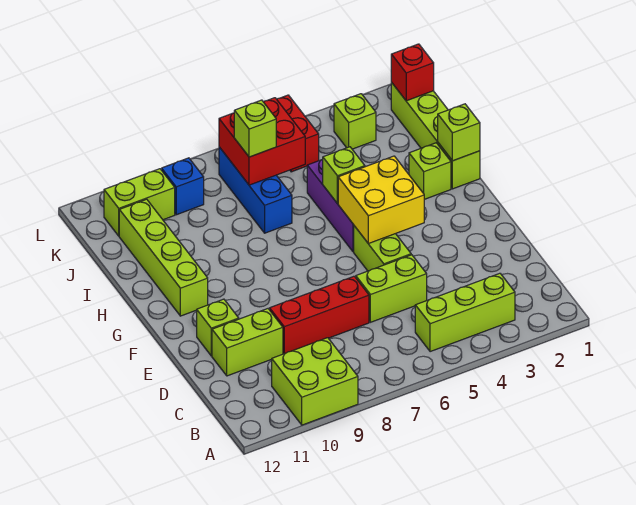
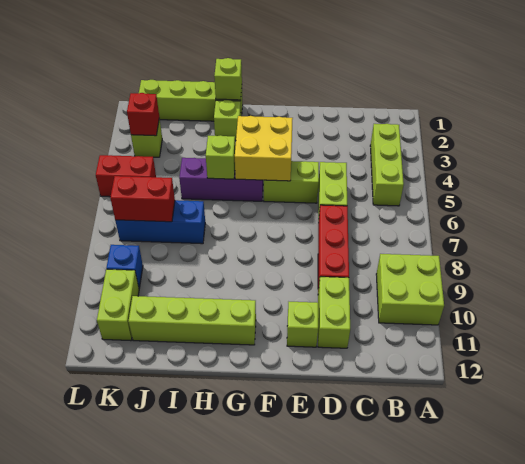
red 2x2 brick [219,98,305,185] -> red 1x2 brick [110,176,175,222]
lime 1x1 brick [234,100,276,157] -> none
red 1x1 brick [391,44,434,101] -> red 1x1 brick moved to [127,93,159,136]

